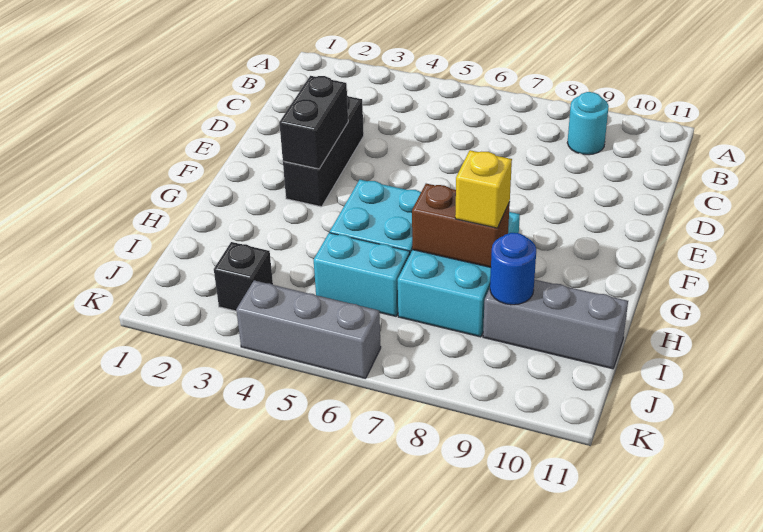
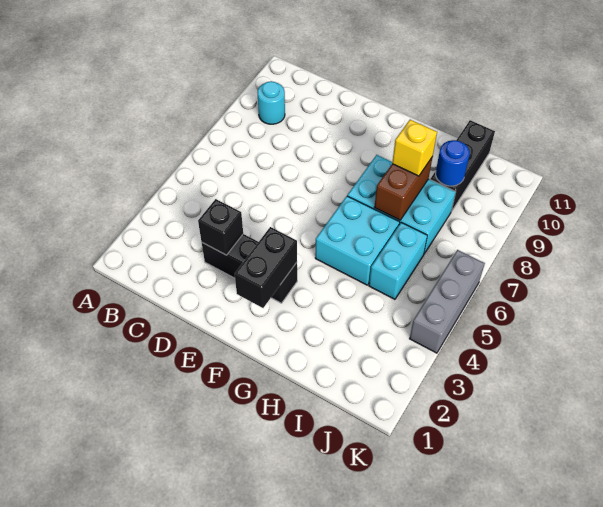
black 1x2 brick [279,76,348,169] -> black 1x2 brick turned to [235,227,297,308]
grey 1x3 brick [483,279,628,369] -> black 1x3 brick [430,120,495,211]
black 1x1 brick [214,242,273,311] -> black 1x1 brick moved to [198,199,243,255]

